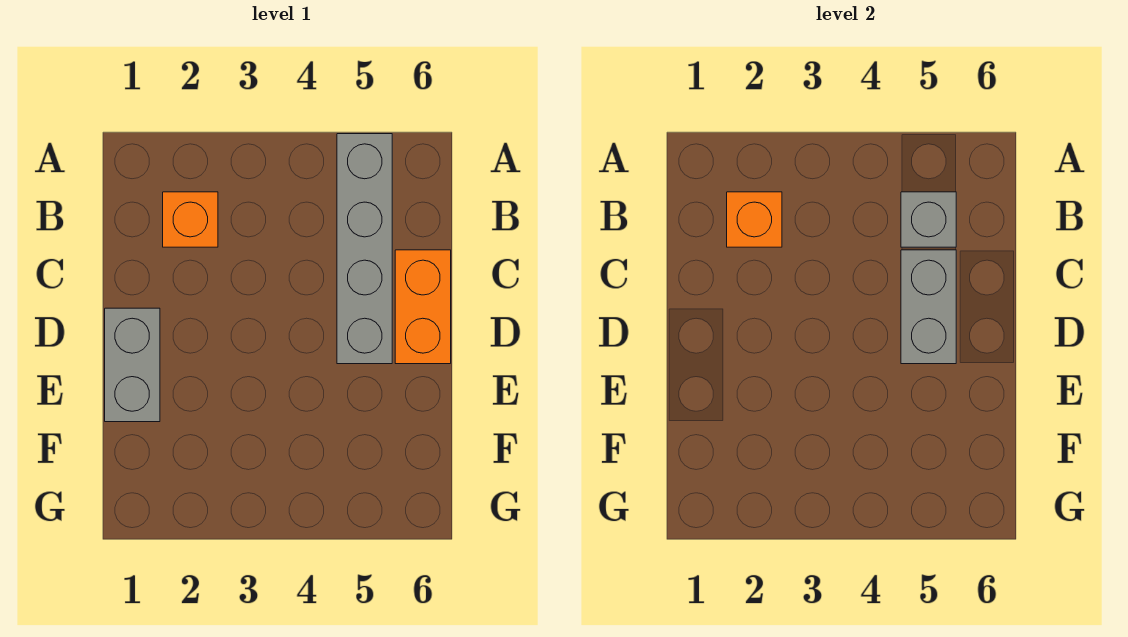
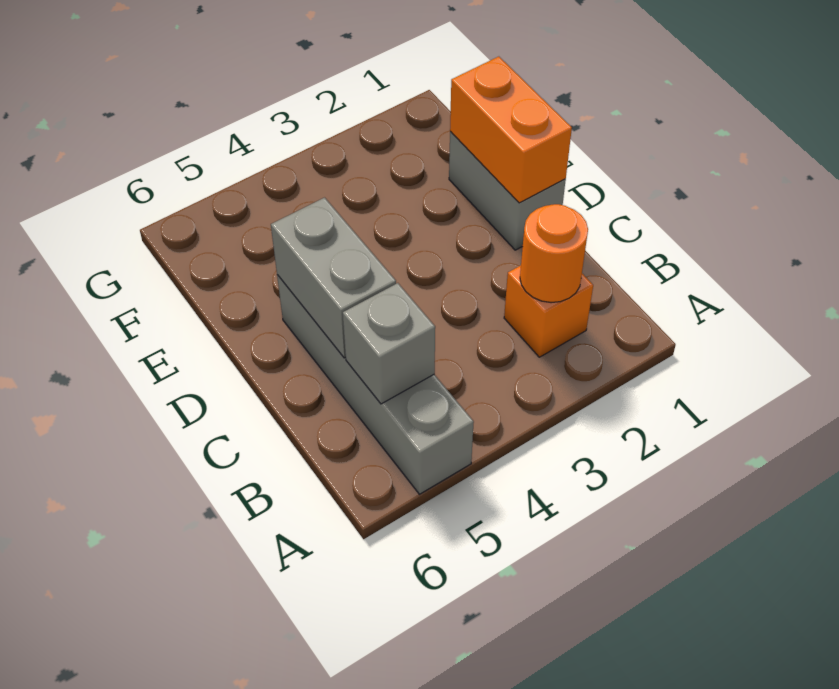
orange 1x1 brick [727,192,782,247] -> orange 1x1 round brick [520,204,588,303]
orange 1x2 brick [395,250,451,364] -> orange 1x2 brick moved to [450,57,572,203]

